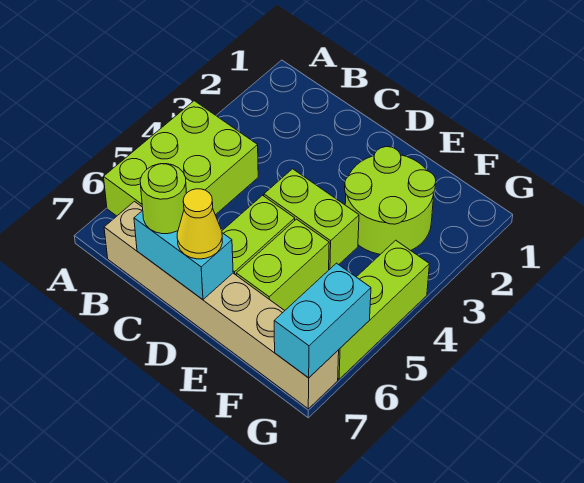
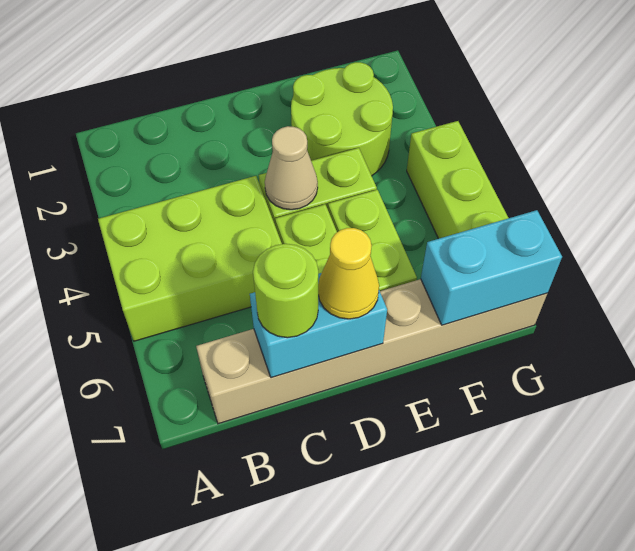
lime 2x3 brick [104,101,258,216] -> lime 2x3 brick turned to [98,176,282,341]
none -> tan 1x1 cone [265,126,318,210]
cyan 1x2 brick [274,263,371,378] -> cyan 1x2 brick turned to [421,210,562,325]

